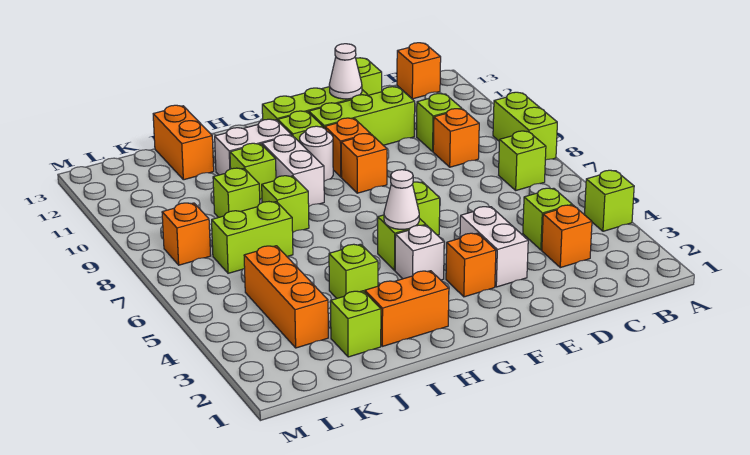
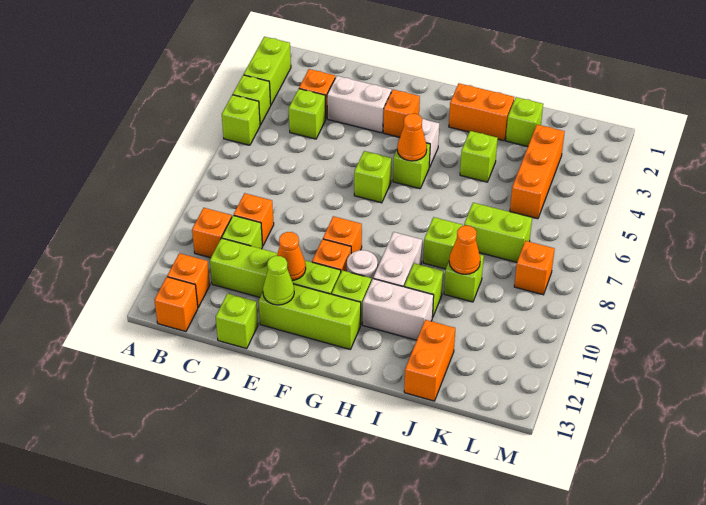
lime 1x2 brick [493,92,557,160] -> lime 1x2 brick moved to [244,37,291,105]
lime 1x1 brick [499,131,546,190] -> lime 1x1 brick moved to [222,95,260,145]
none -> orange 1x1 brick [192,208,232,258]
none -> orange 1x1 brick [167,253,210,307]
lime 1x3 brick [309,87,415,145] -> lime 1x4 brick [210,238,341,297]
white 1x2 brick [460,207,528,287] -> white 1x2 brick turned to [327,76,391,133]
none -> orange 1x1 cone [277,232,306,281]
white 1x1 cone [329,44,362,99] -> lime 1x1 cone [263,256,294,305]
white 1x1 cone [384,170,419,229] -> orange 1x1 cone [397,114,427,161]
none -> orange 1x1 cone [449,226,480,274]

